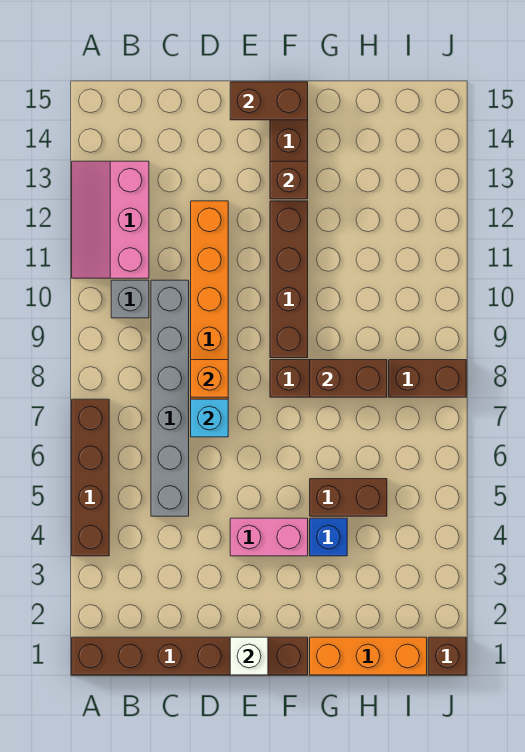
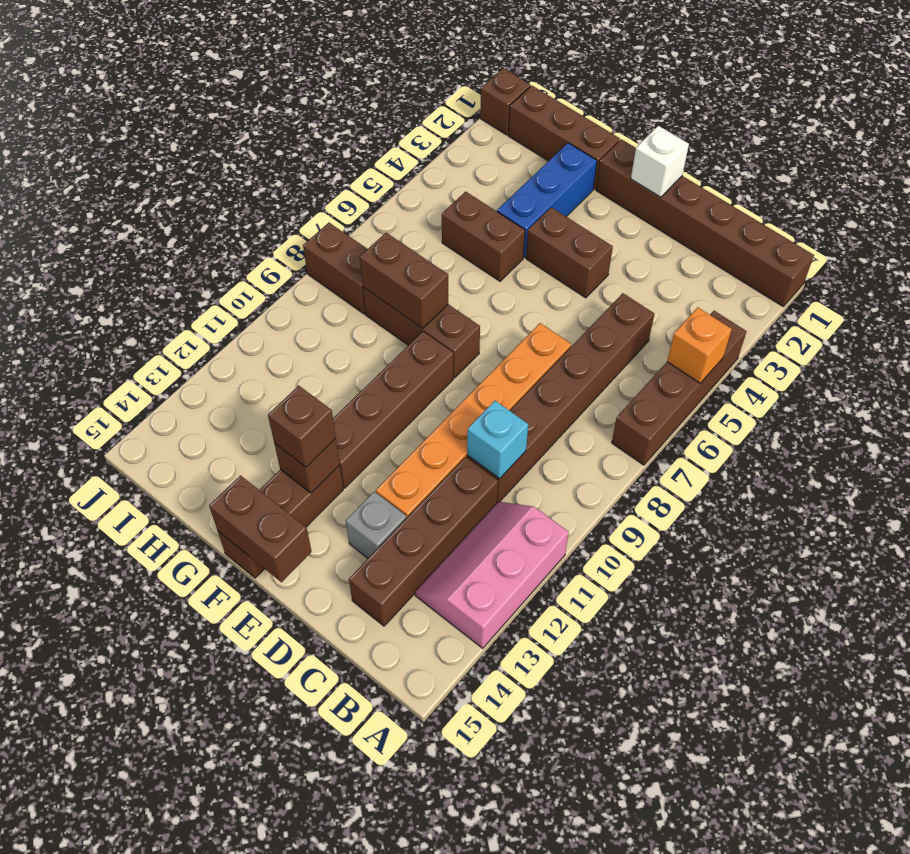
pink 2x3 slope [72,161,149,278] -> pink 2x3 slope turned to [415,502,569,648]
grey 1x1 brick [111,280,149,318] -> grey 1x1 brick moved to [346,492,407,558]
grey 1x6 brick [151,280,189,516] -> brown 1x6 brick [467,293,654,503]
none -> brown 1x4 brick [349,457,498,626]
cyan 1x1 brick [191,399,228,437] -> cyan 1x1 brick moved to [467,401,528,479]
orange 1x1 brick [191,360,228,397] -> orange 1x1 brick moved to [667,308,732,383]
pink 1x2 brick [230,518,308,556] -> brown 1x2 brick [526,207,613,298]
none -> brown 1x1 brick [268,386,336,467]
orange 1x3 brick [310,637,427,675] -> brown 1x3 brick [508,86,620,189]
blue 1x1 brick [310,518,347,556] -> blue 1x3 brick [497,143,597,257]

